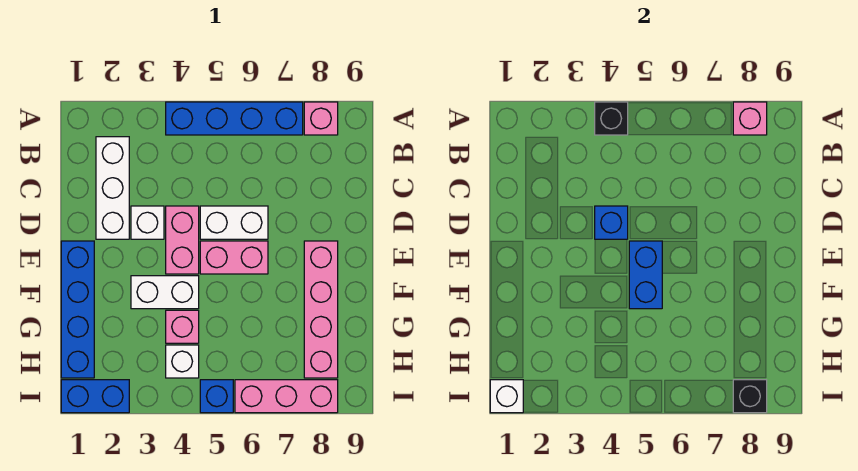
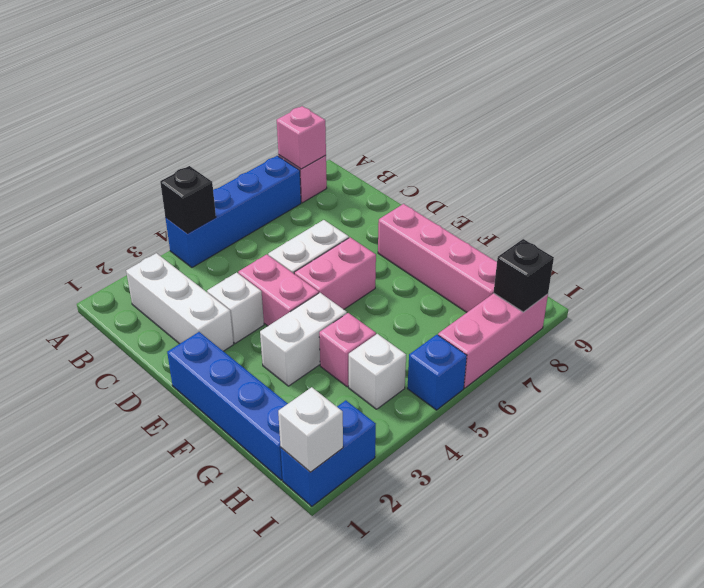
blue 1x1 brick [595,206,628,239] -> none
blue 1x2 brick [629,241,662,309] -> none

